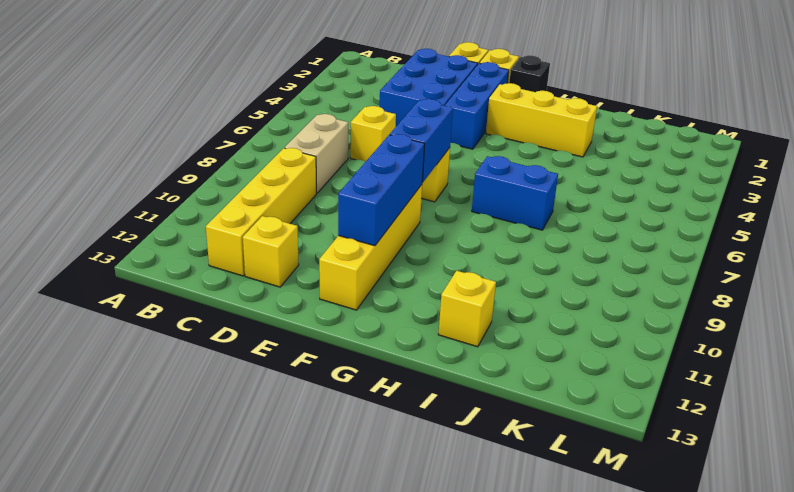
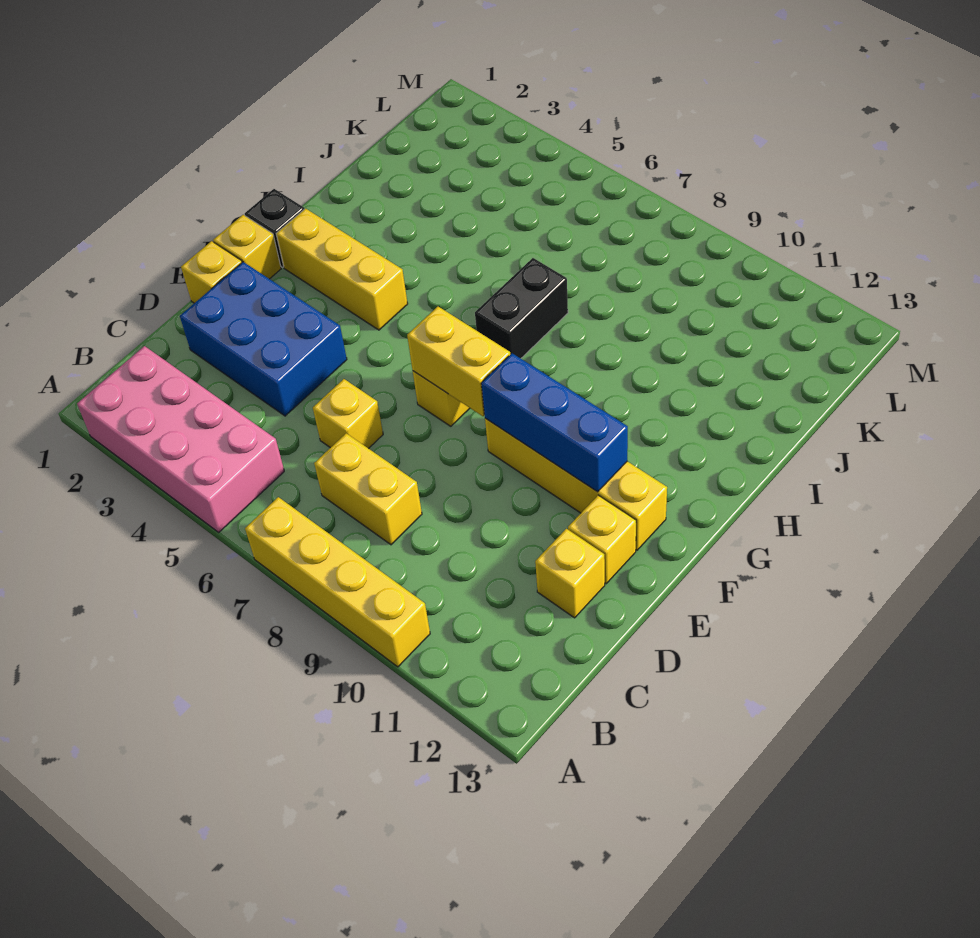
none -> pink 2x4 brick [77,346,284,532]
tan 1x2 brick [285,114,348,193] -> yellow 1x2 brick [314,433,422,545]
yellow 1x4 brick [206,148,316,276] -> yellow 1x4 brick moved to [245,497,430,667]
blue 1x3 brick [445,62,509,149] -> none
blue 1x2 brick [390,99,453,183] -> yellow 1x2 brick [407,307,510,416]
yellow 1x3 brick [486,83,597,157] -> yellow 1x3 brick turned to [276,209,408,330]
blue 1x2 brick [472,156,558,230] -> black 1x2 brick [475,258,568,358]
yellow 1x1 brick [438,271,496,347] -> yellow 1x1 brick moved to [568,495,636,584]

